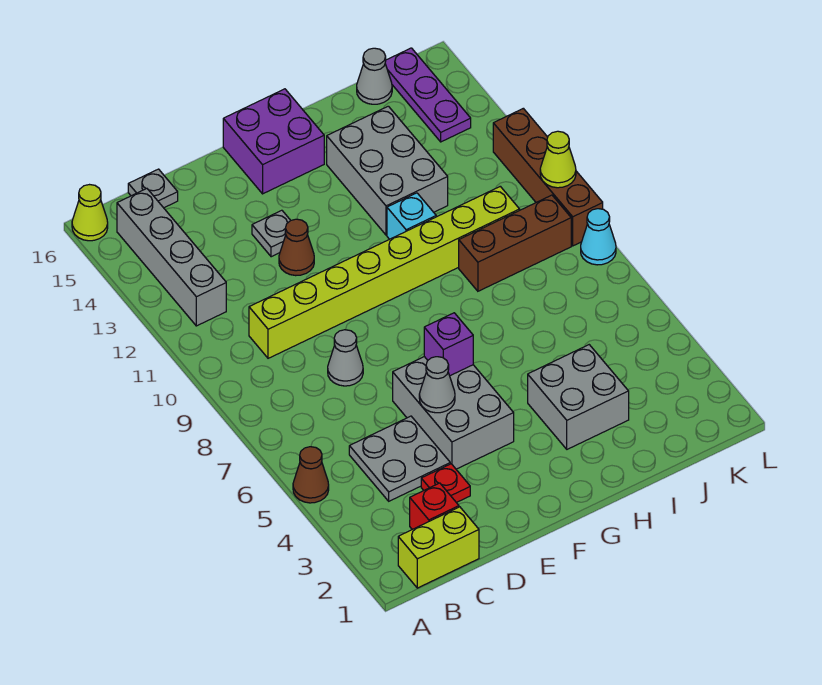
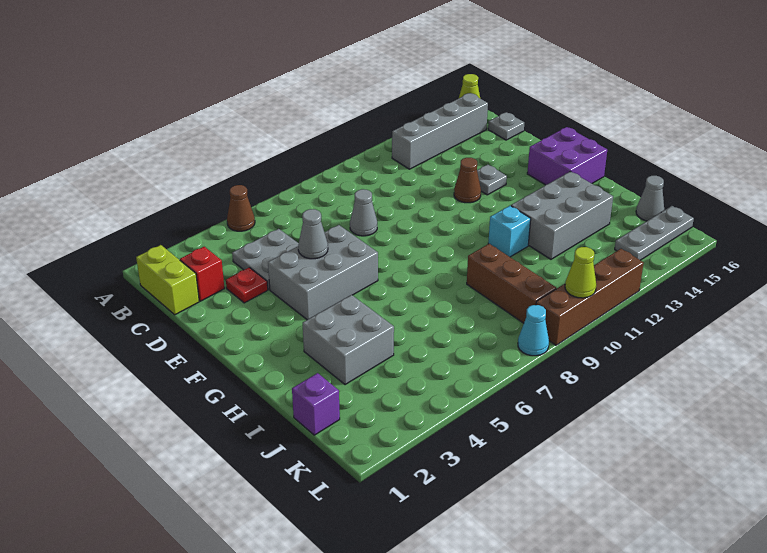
lime 1x8 brick [249,186,520,358] -> none
purple 1x1 brick [424,313,473,376] -> purple 1x1 brick moved to [292,373,340,435]
purple 1x3 plate [385,48,471,142] -> grey 1x3 plate [615,206,694,260]

